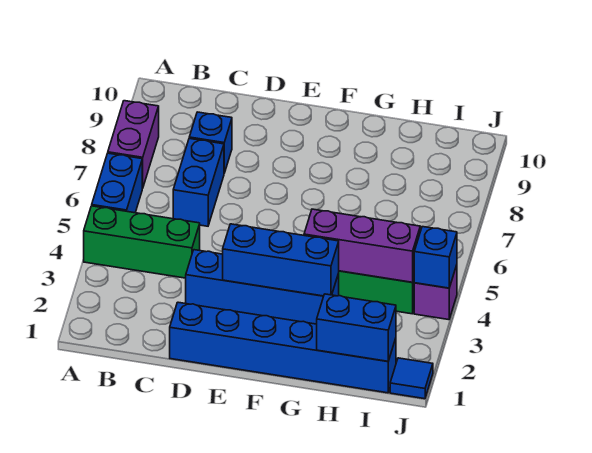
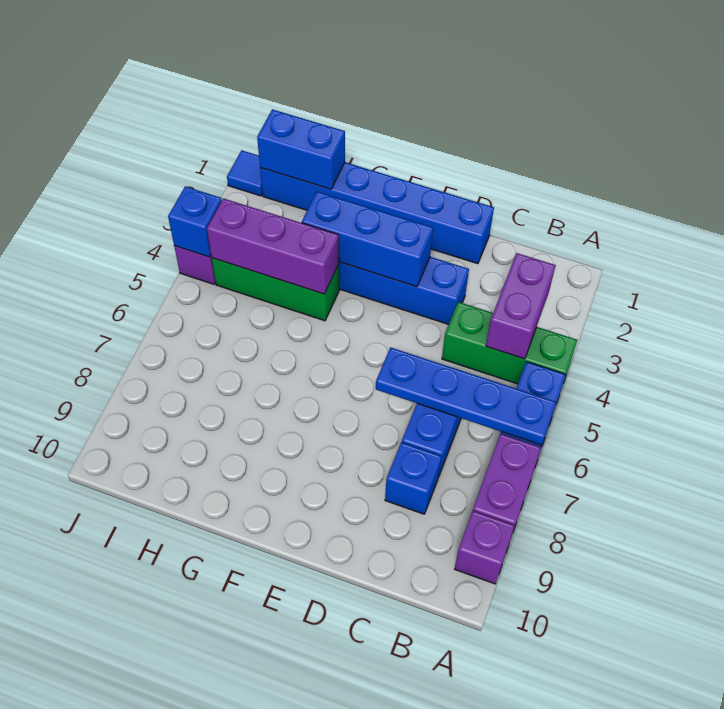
none -> blue 1x4 plate [376,347,556,445]
none -> purple 1x1 brick [455,511,515,584]
none -> purple 1x2 brick [486,253,556,359]

